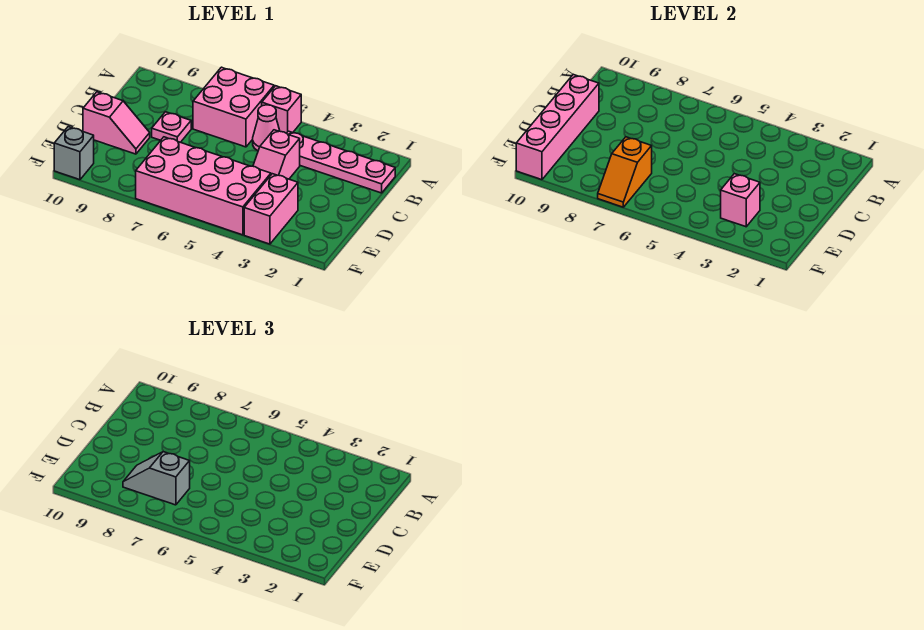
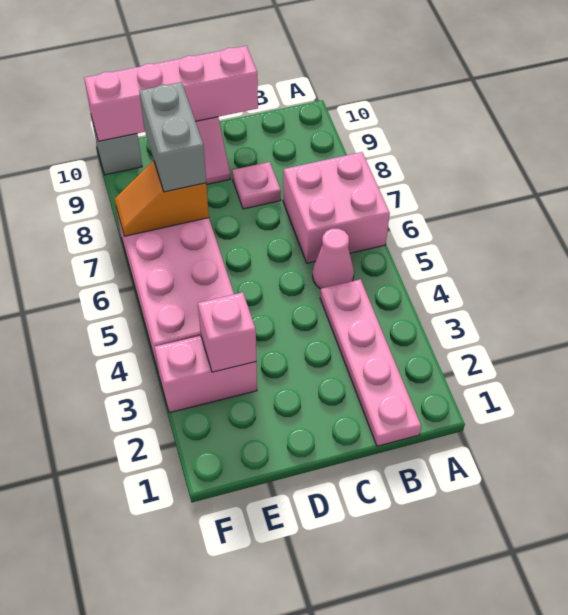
pink 1x1 brick [262,86,301,133] -> none
pink 1x2 slope [253,130,300,179] -> none
grey 1x2 slope [123,452,190,505] -> grey 1x2 brick [139,82,206,192]

